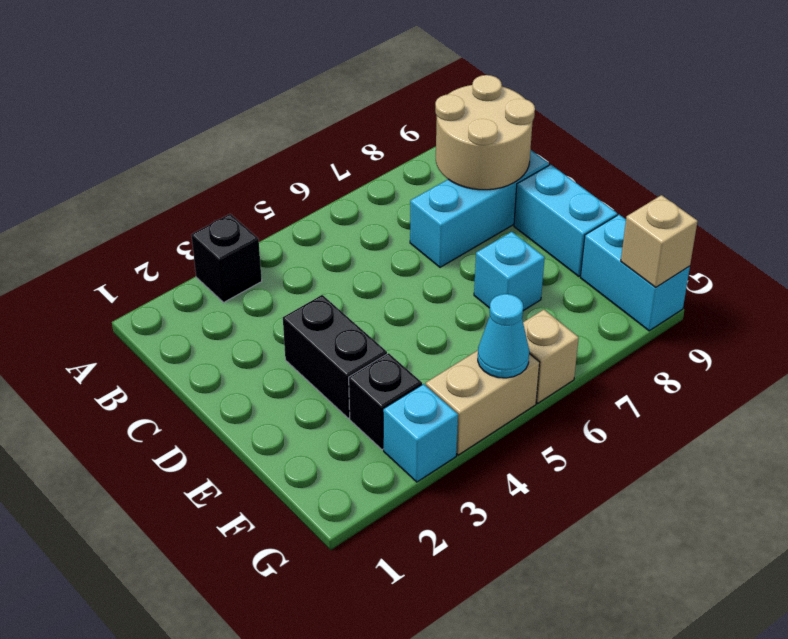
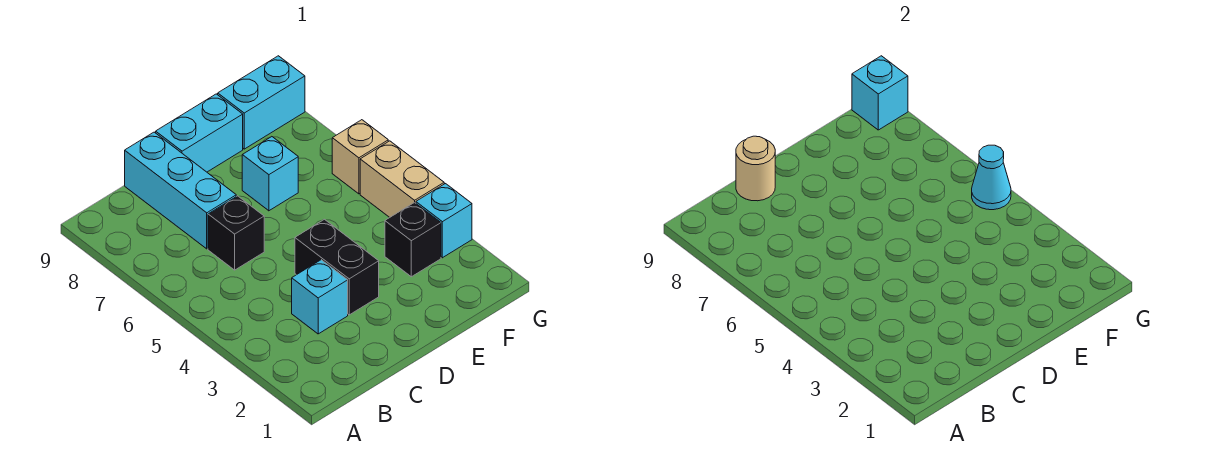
black 1x1 brick [191,214,262,302] -> black 1x1 brick moved to [208,196,264,270]
tan 2x2 round brick [435,75,535,190] -> tan 1x1 round brick [736,136,775,201]
none -> cyan 1x1 brick [292,260,348,334]
black 1x2 brick [283,295,387,418] -> black 1x2 brick turned to [295,219,379,315]
tan 1x1 brick [621,195,697,287] -> cyan 1x1 brick [852,56,908,130]

